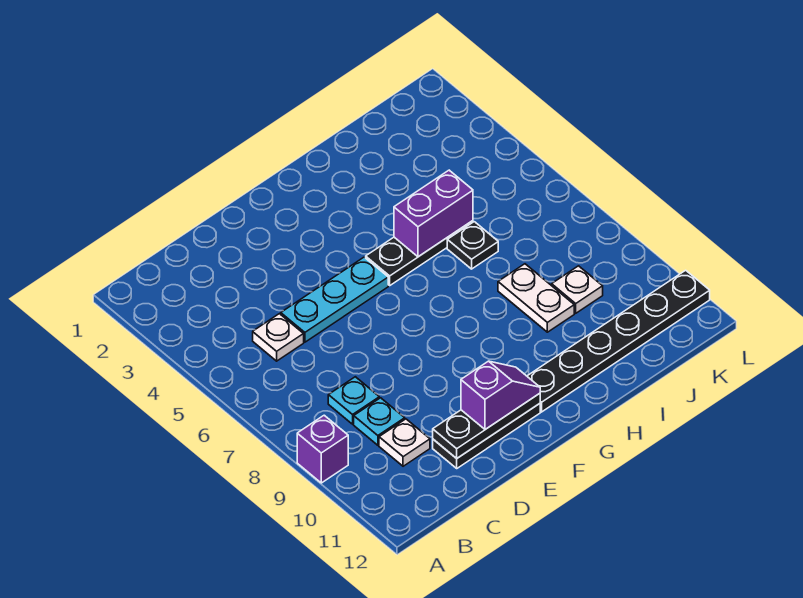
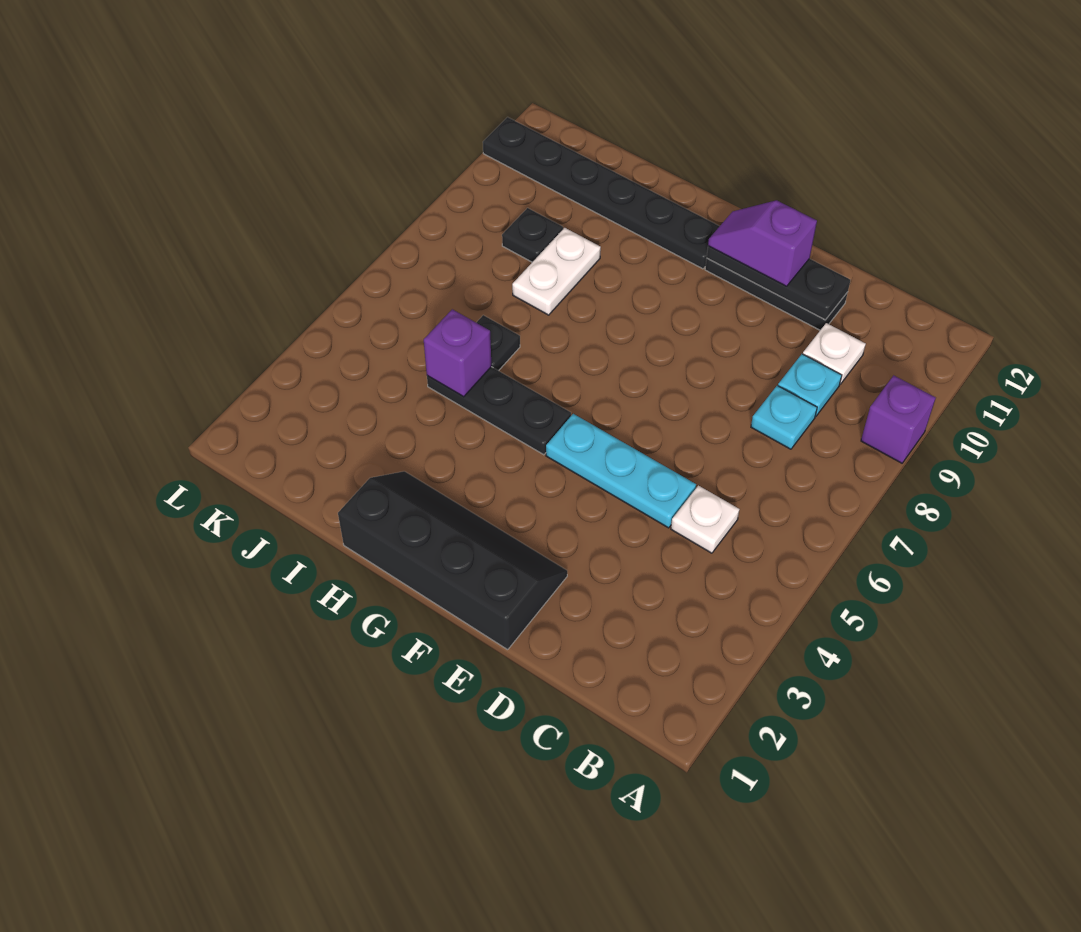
none -> black 2x4 slope [338,471,567,650]
purple 1x2 brick [394,170,473,257] -> purple 1x1 brick [424,309,492,397]
white 1x1 plate [552,266,603,313] -> black 1x1 plate [502,208,563,262]

